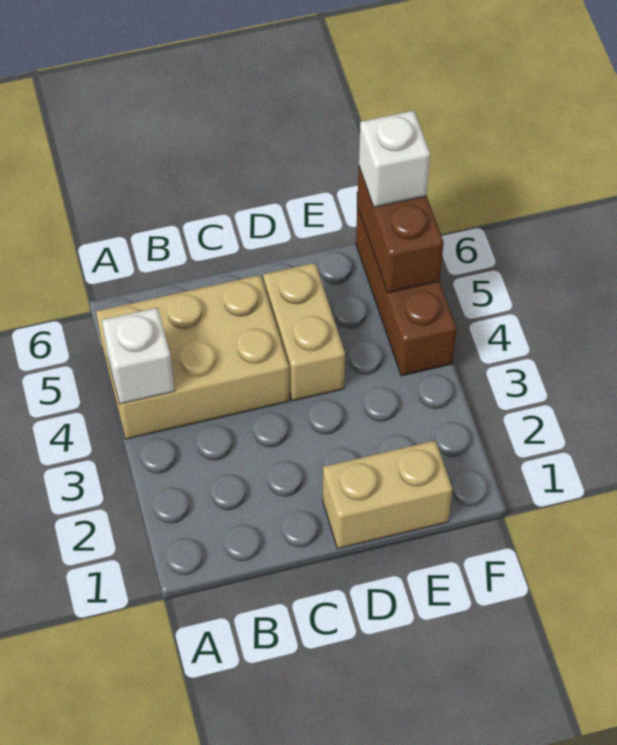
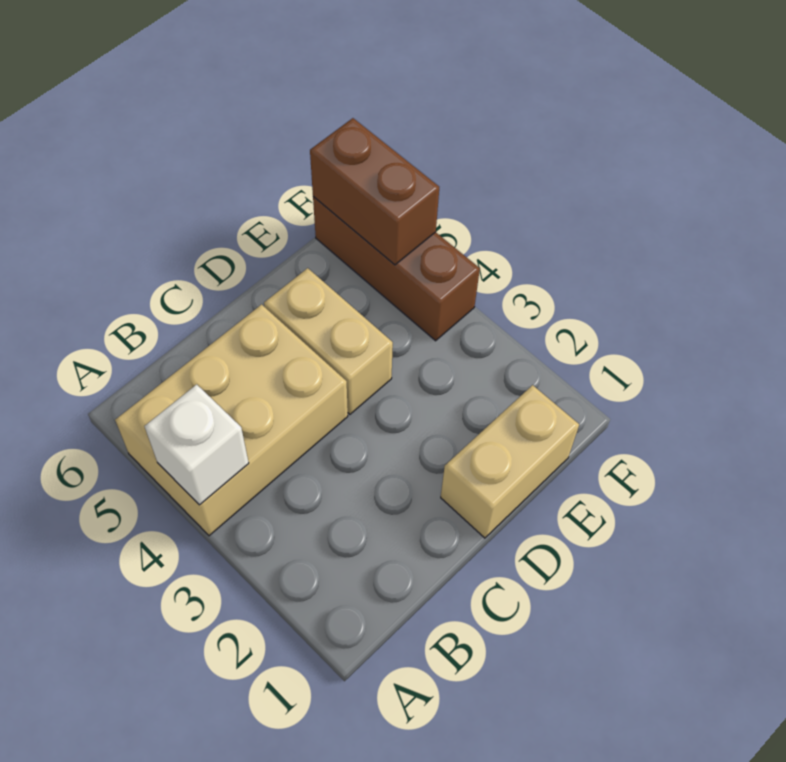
white 1x1 brick [359,111,430,207] -> none

